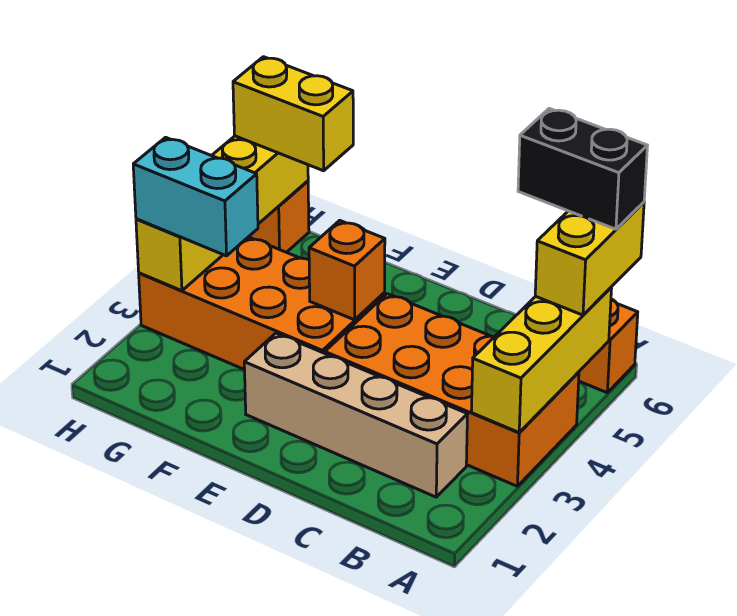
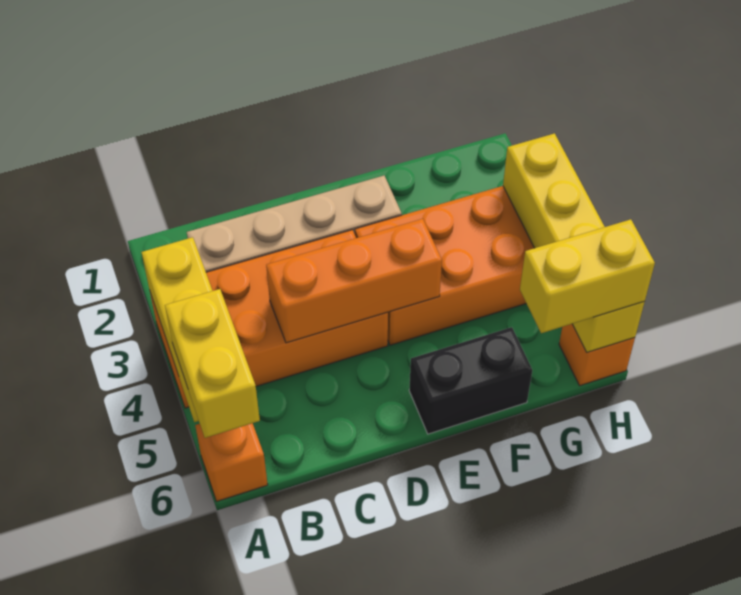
black 1x2 brick [518,108,648,229] -> black 1x2 brick moved to [409,327,532,434]
orange 1x1 brick [309,220,385,320] -> orange 1x3 brick [266,219,442,343]
cyan 1x2 brick [133,137,258,256] -> none

